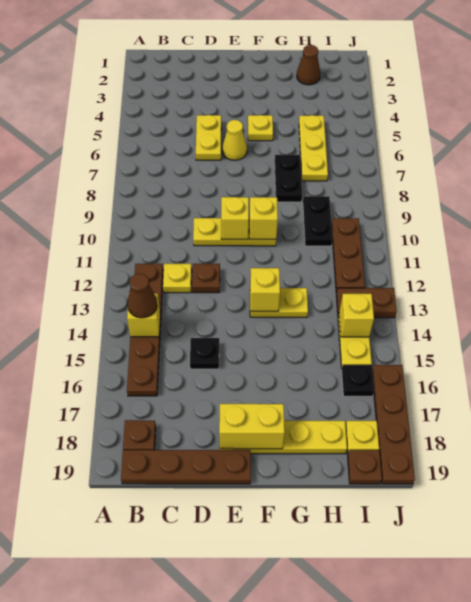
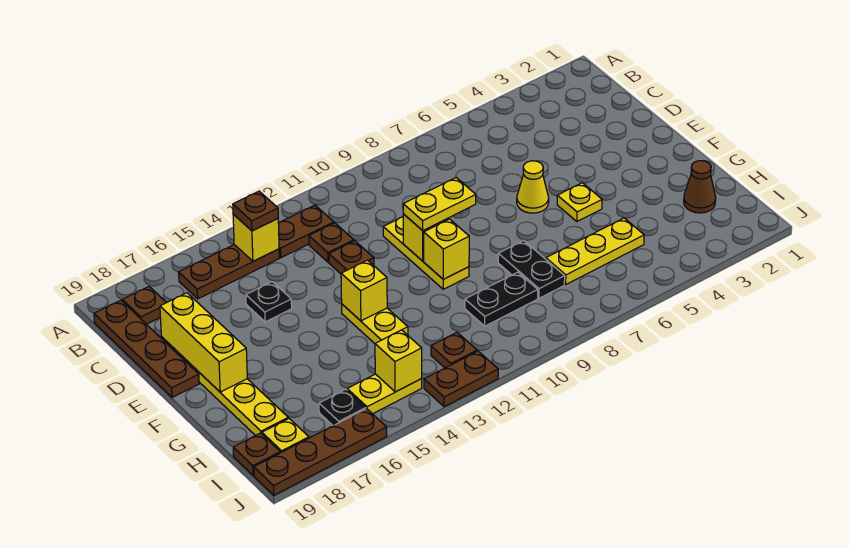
brown 1x1 cone [127,273,157,318] -> brown 1x1 plate [233,191,278,231]
yellow 1x1 plate [163,264,192,293] -> brown 1x1 plate [309,223,354,262]
yellow 1x2 plate [196,115,221,160] -> yellow 1x2 plate moved to [403,178,476,231]
yellow 1x2 brick [219,404,285,449] -> yellow 1x3 brick [160,293,247,392]
black 1x2 plate [275,155,302,202] -> black 1x2 plate turned to [498,241,565,298]
brown 1x3 plate [332,218,365,292] -> brown 1x1 plate [431,333,477,368]
brown 1x2 plate [336,288,397,318] -> brown 1x2 plate turned to [424,351,498,407]

